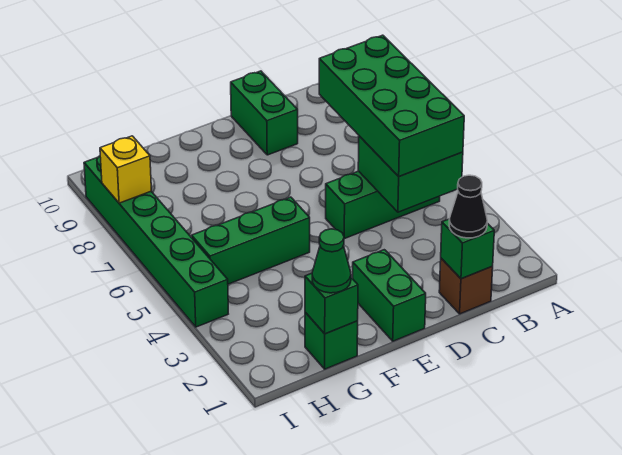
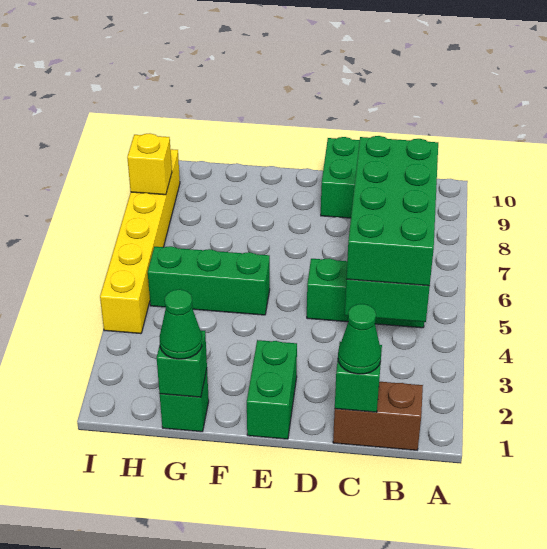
brown 1x1 brick [439,258,493,314] -> brown 1x2 brick [333,382,423,450]
black 1x1 cone [449,175,487,238] -> green 1x1 cone [338,304,381,374]
green 1x6 brick [84,156,228,327] -> yellow 1x6 brick [100,149,180,334]

